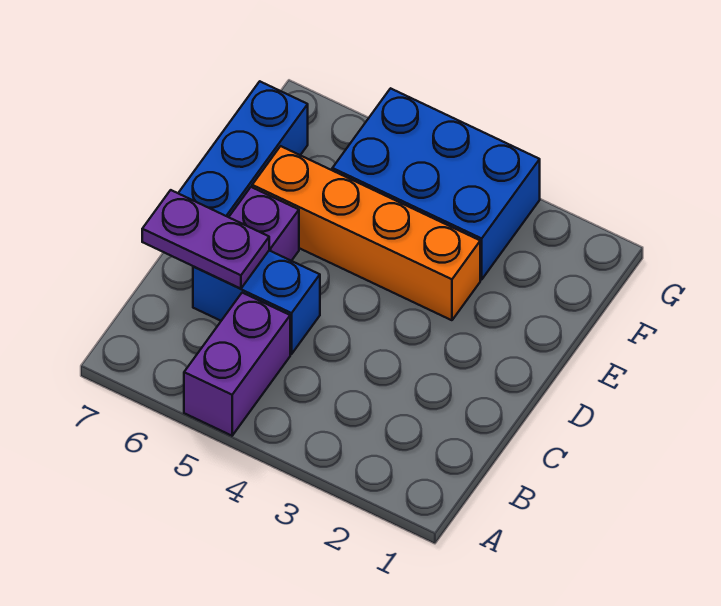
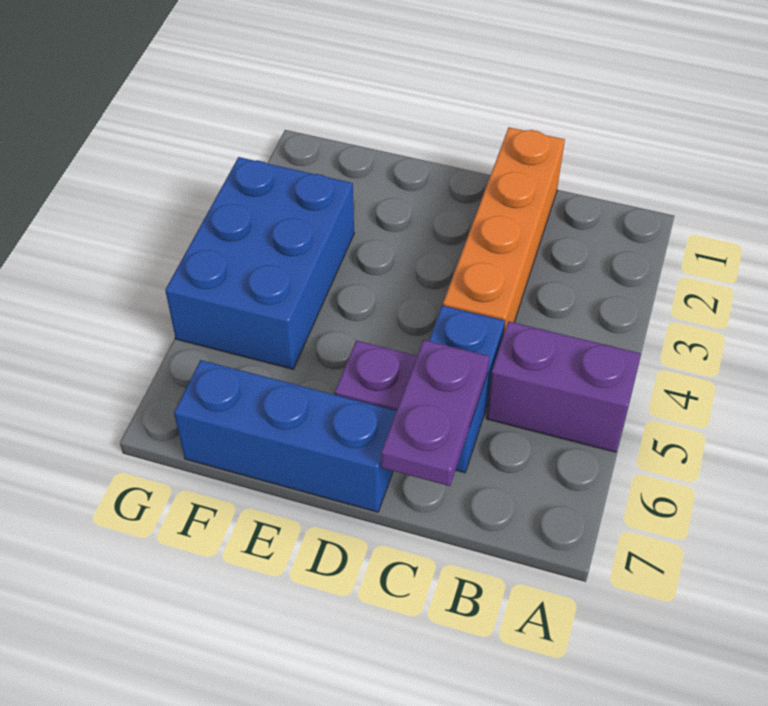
orange 1x4 brick [252,146,480,320] -> orange 1x4 brick moved to [443,127,565,335]

